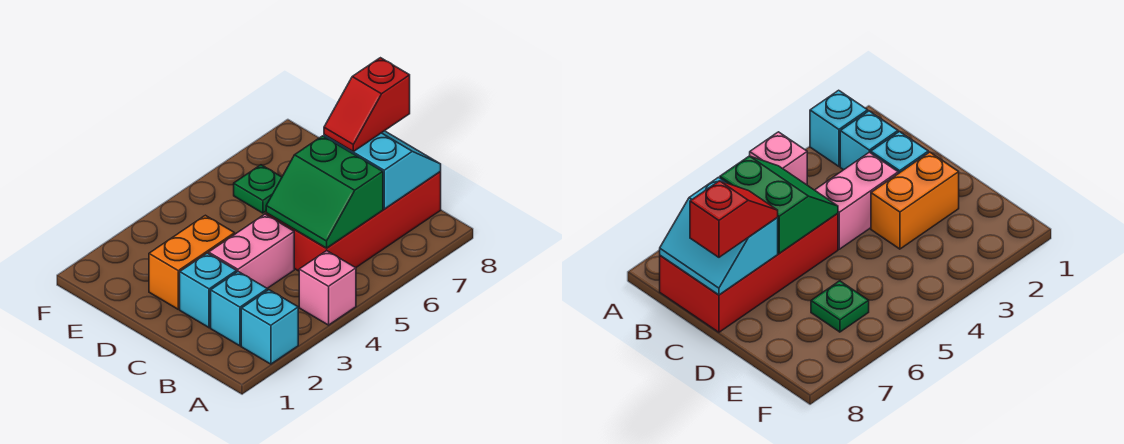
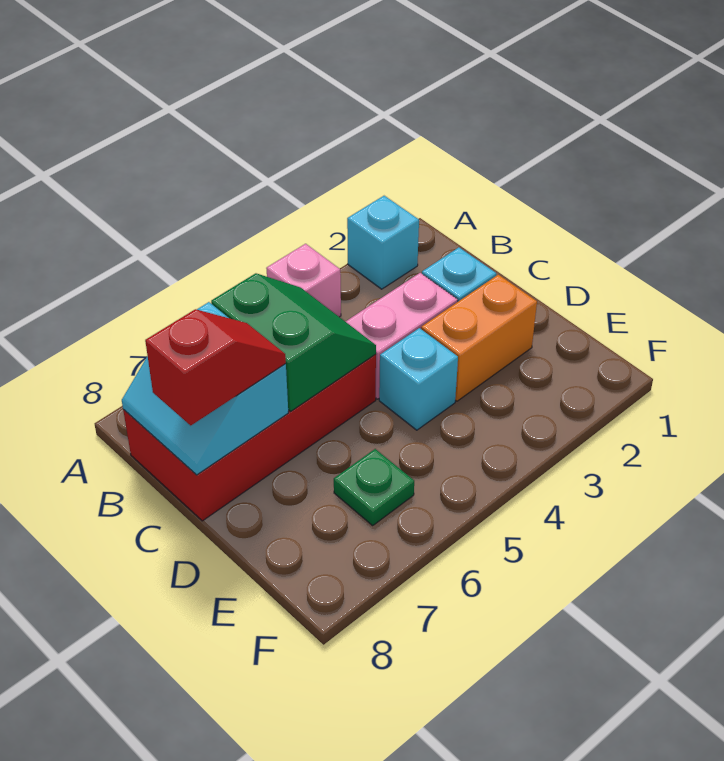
cyan 1x1 brick [211,272,267,346] -> cyan 1x1 brick moved to [379,328,458,430]

